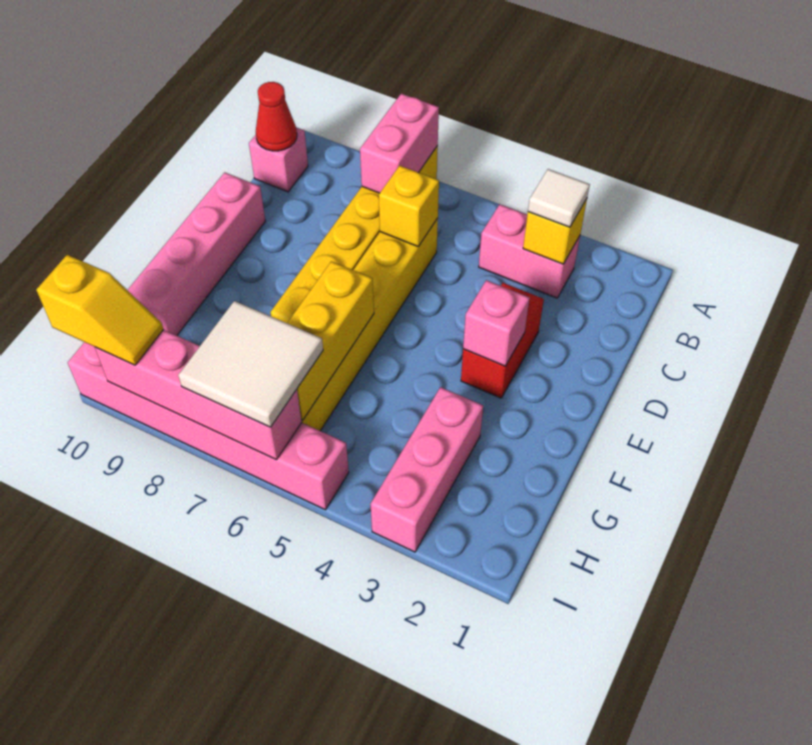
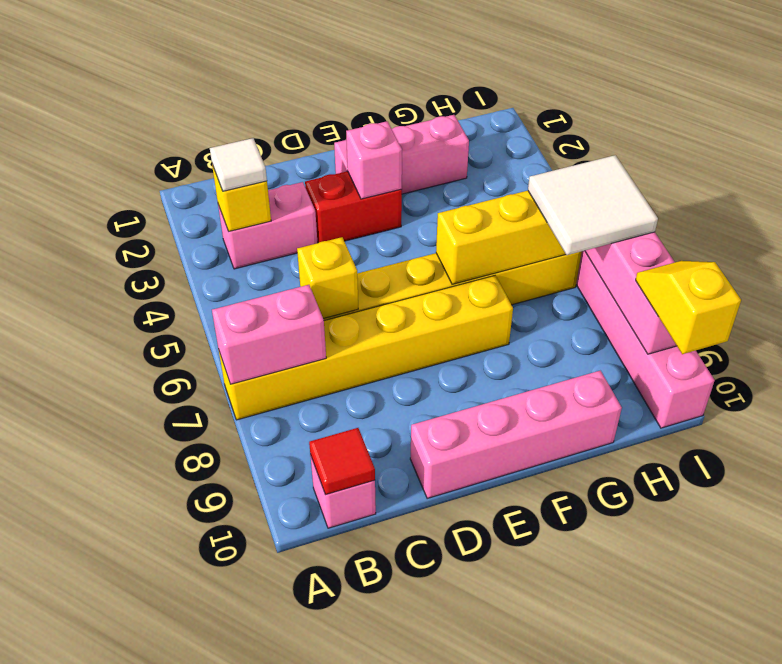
pink 1x2 brick [479,205,580,298] -> pink 1x2 brick turned to [218,182,318,269]
red 1x1 cone [256,82,297,151] -> red 1x1 tile [309,428,375,495]
pink 1x3 brick [371,387,483,552] -> pink 1x3 brick moved to [334,115,469,194]

